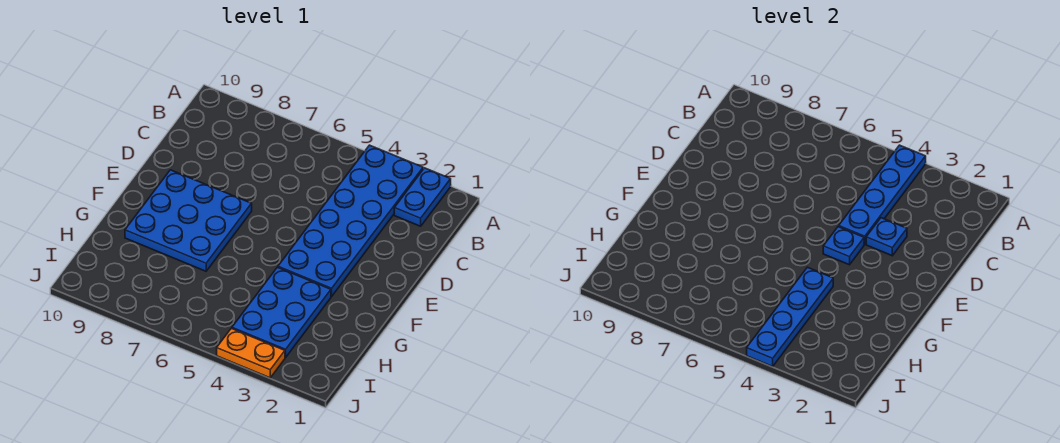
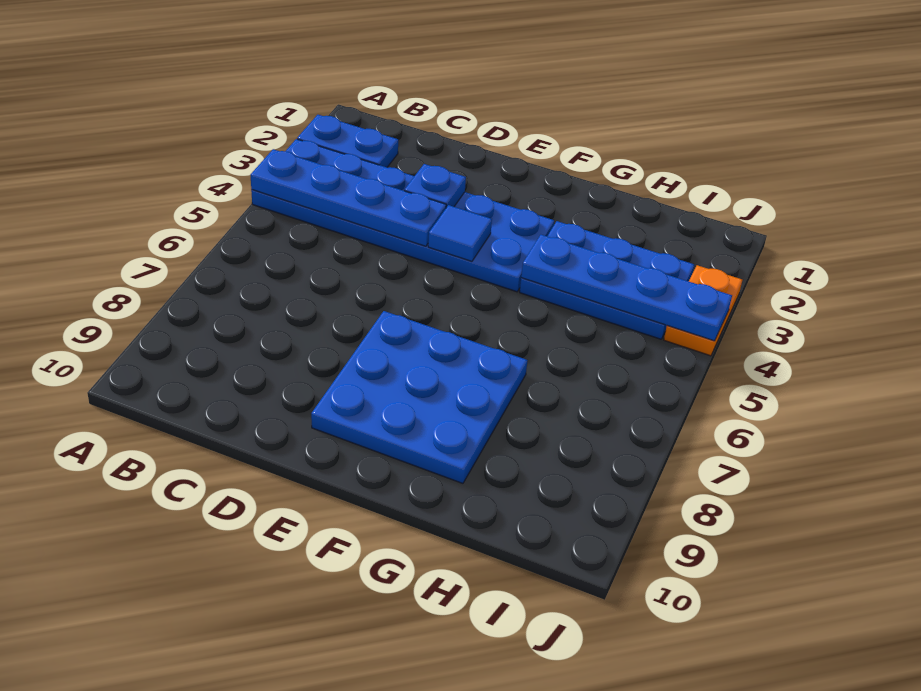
blue 1x1 plate [823,227,864,265] -> blue 1x1 tile [428,205,492,261]

